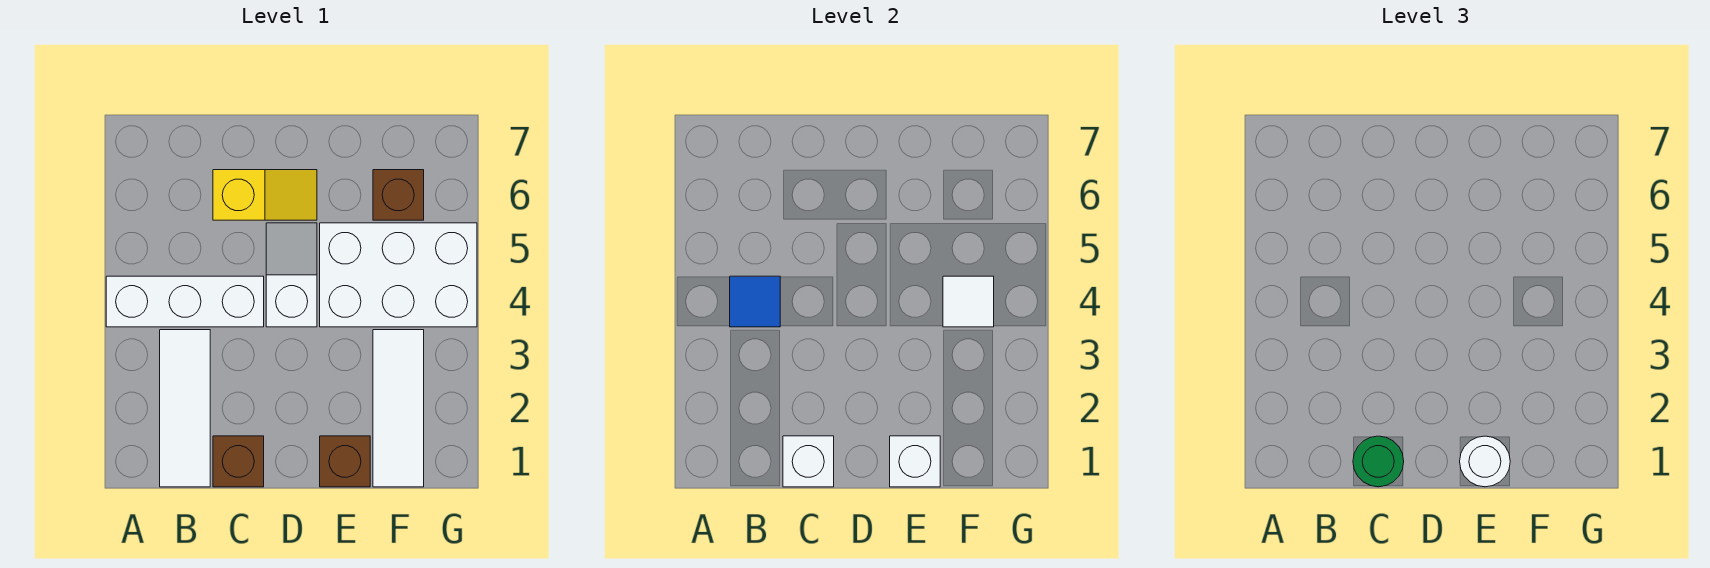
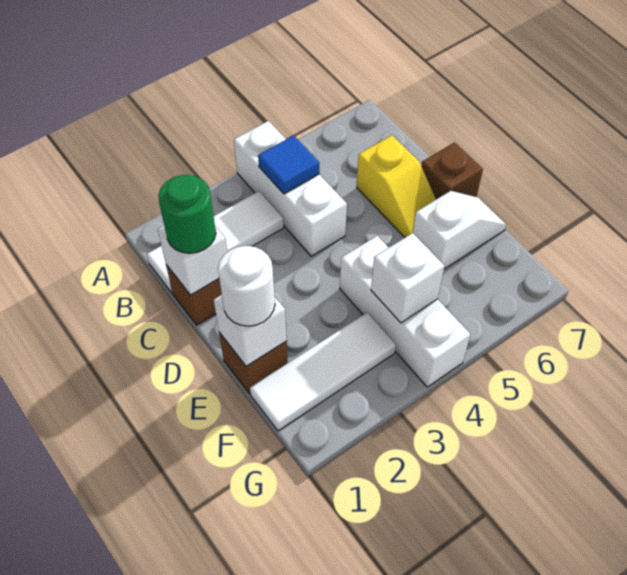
white 1x2 slope [266,223,317,327] -> white 1x2 slope moved to [413,191,506,269]
white 2x3 brick [320,223,477,327] -> white 1x3 brick [340,236,471,387]
white 1x1 tile [943,276,994,327] -> white 1x1 brick [371,233,445,323]
brown 1x1 brick [373,170,424,220] -> brown 1x1 brick moved to [421,142,483,199]

